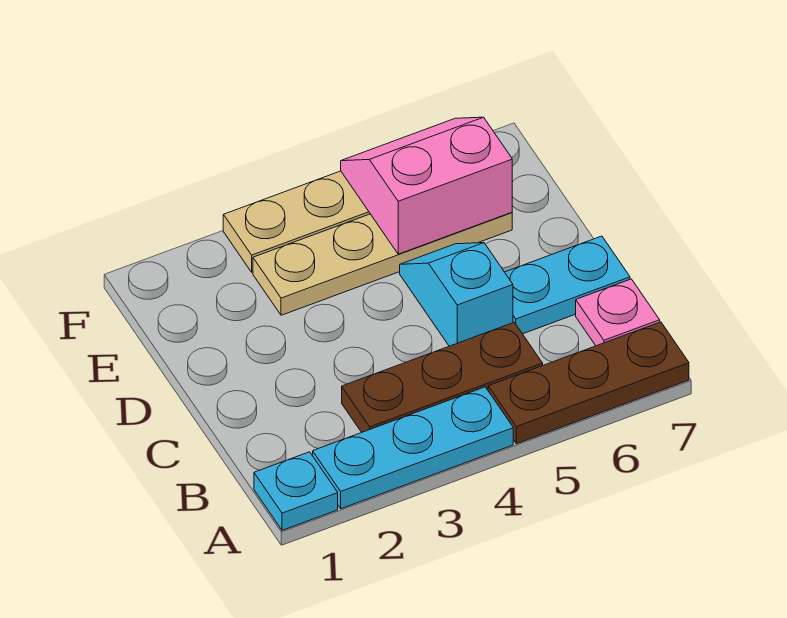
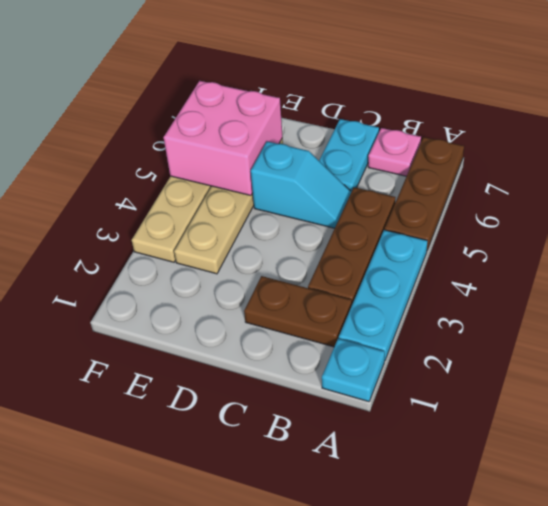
none -> brown 1x2 plate [244,276,352,347]
cyan 1x2 slope [400,243,513,346] -> cyan 1x2 slope turned to [251,141,351,228]
pink 2x2 slope [341,117,512,254] -> pink 2x2 brick [164,81,283,196]

